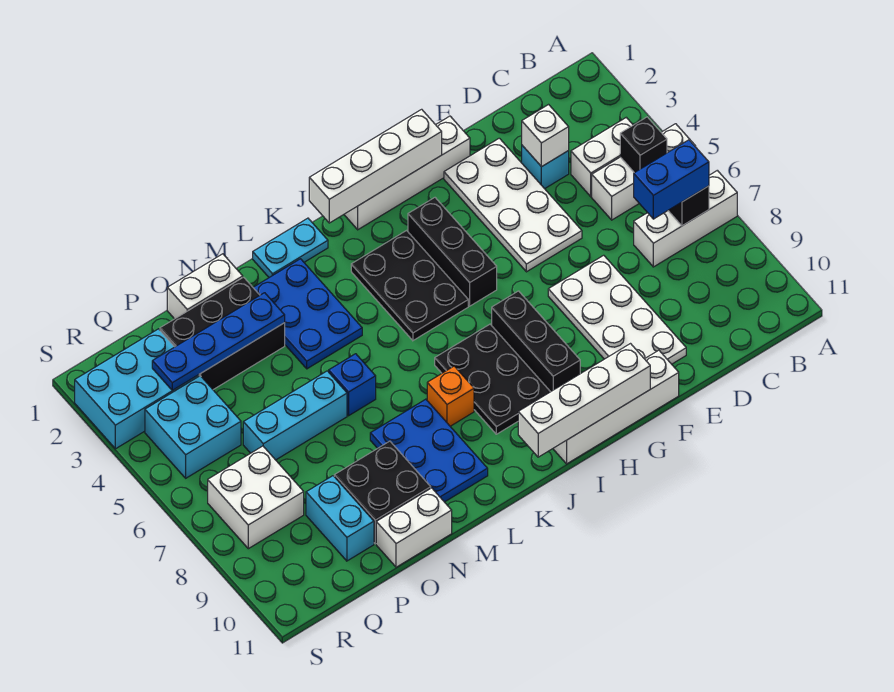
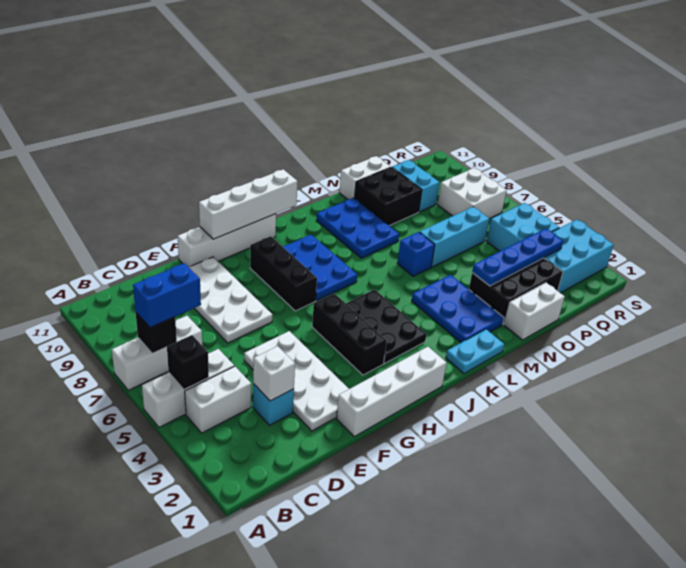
white 1x4 brick [309,109,442,223] -> none
black 2x3 plate [435,324,550,434] -> blue 2x3 plate [283,235,357,301]
orange 1x1 brick [427,366,474,426] -> none

